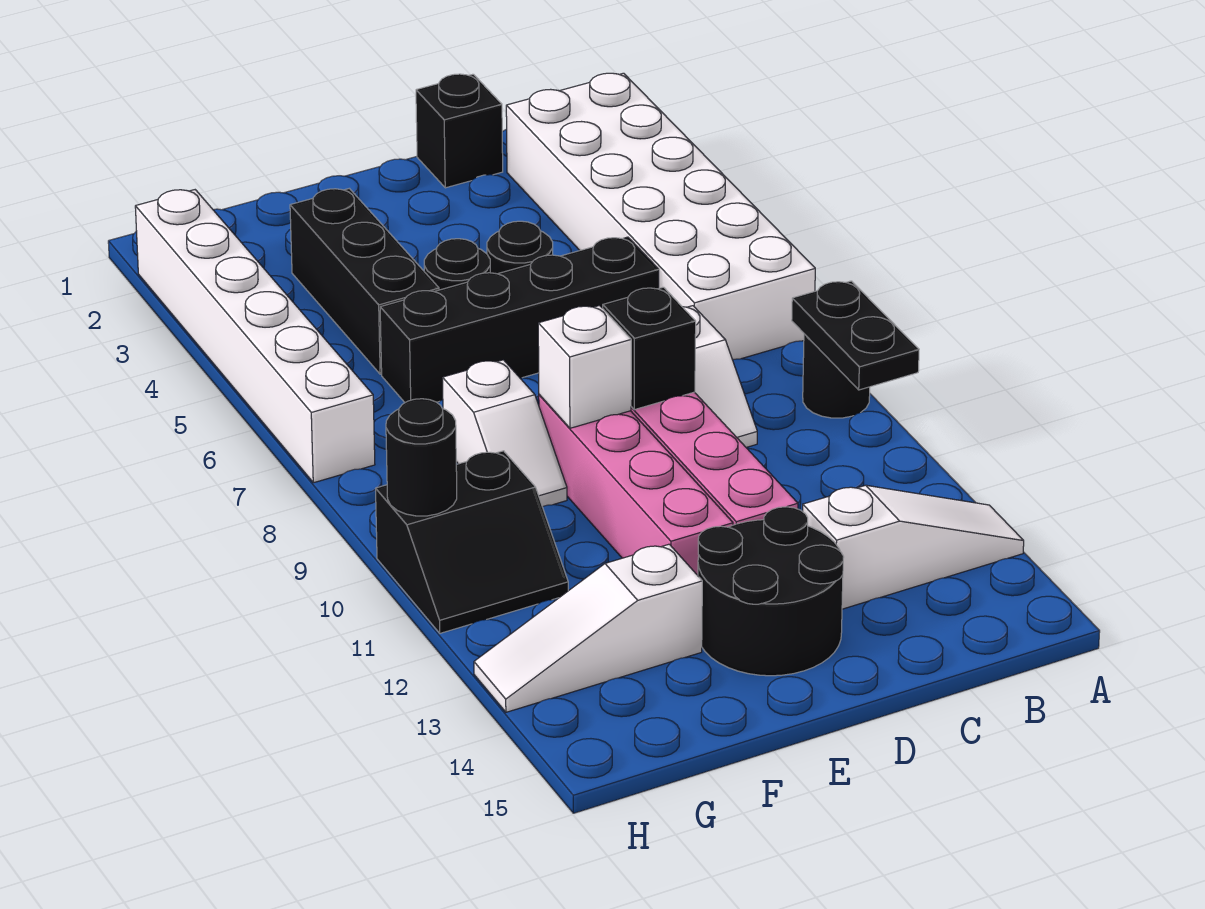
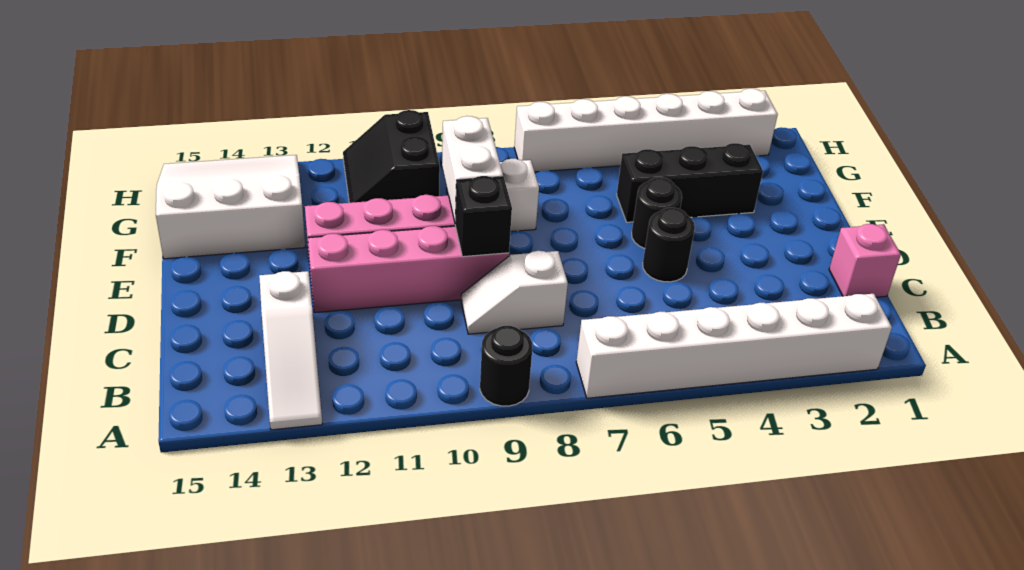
white 2x6 brick [506,73,815,360] -> white 1x6 brick [576,294,892,398]
black 1x2 plate [792,281,919,390] -> none
black 1x1 brick [416,74,503,188] -> pink 1x1 brick [829,224,901,297]
black 1x4 brick [380,237,659,403] -> none
black 2x2 round brick [698,507,844,676] -> none
white 1x1 brick [538,306,631,428] -> white 1x2 brick [442,116,503,223]
white 1x3 slope [474,544,702,712] -> white 3x3 slope [156,155,305,259]
black 1x1 round brick [386,399,457,516] -> none

